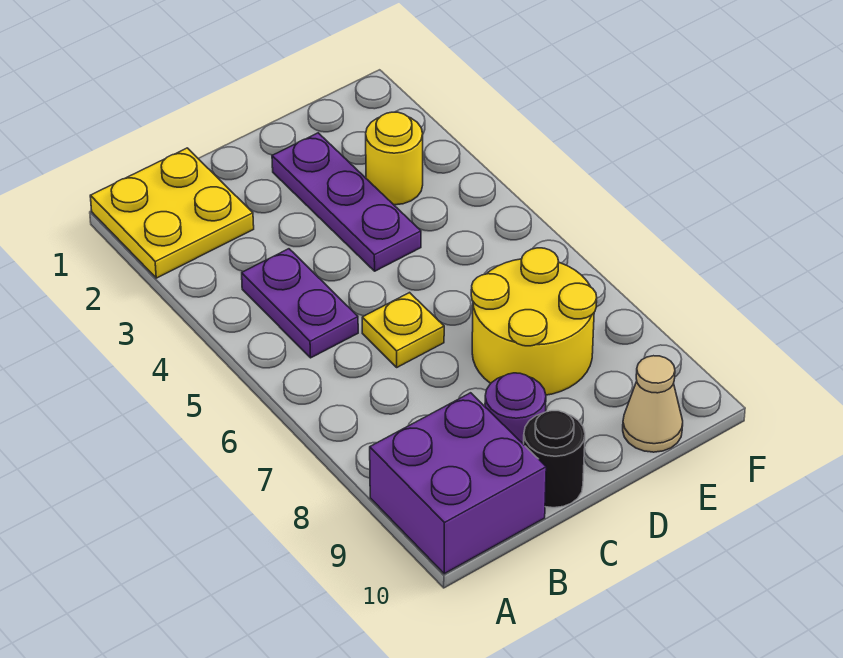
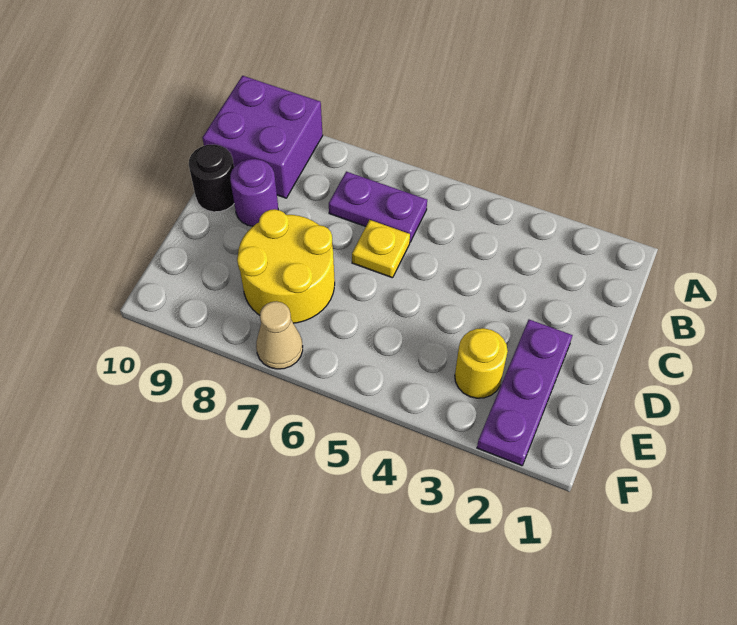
yellow 2x2 plate [90,148,254,278] -> none
purple 1x2 plate [242,249,358,358] -> purple 1x2 plate moved to [329,172,427,242]
purple 1x3 plate [272,133,421,271] -> purple 1x3 plate turned to [477,320,573,466]
tan 1x1 cone [623,356,683,452] -> tan 1x1 cone moved to [256,301,303,369]

